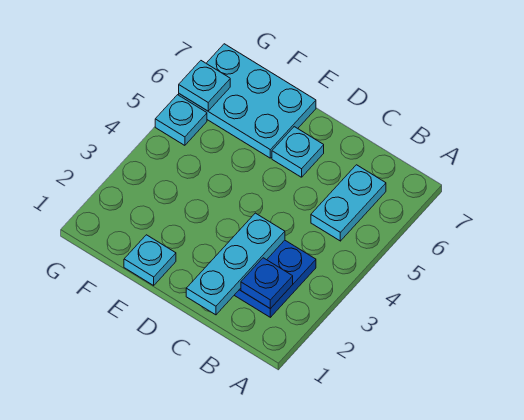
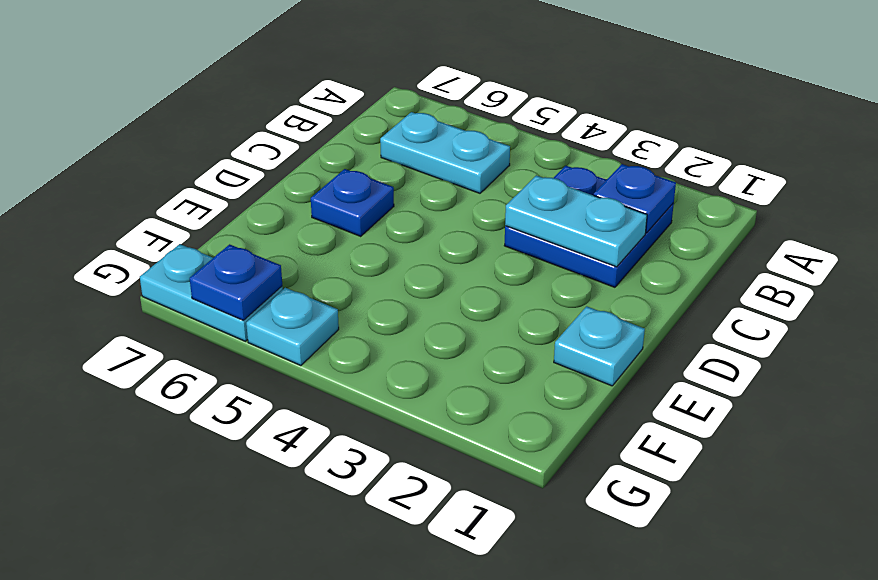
cyan 1x3 plate [186,213,285,315] -> cyan 1x2 plate [505,175,647,267]
cyan 1x1 plate [272,127,324,177] -> blue 1x1 plate [311,169,394,236]
cyan 2x3 plate [179,44,316,158] -> cyan 1x2 plate [140,244,283,341]
cyan 1x1 plate [179,61,230,111] -> blue 1x1 plate [190,244,282,320]

